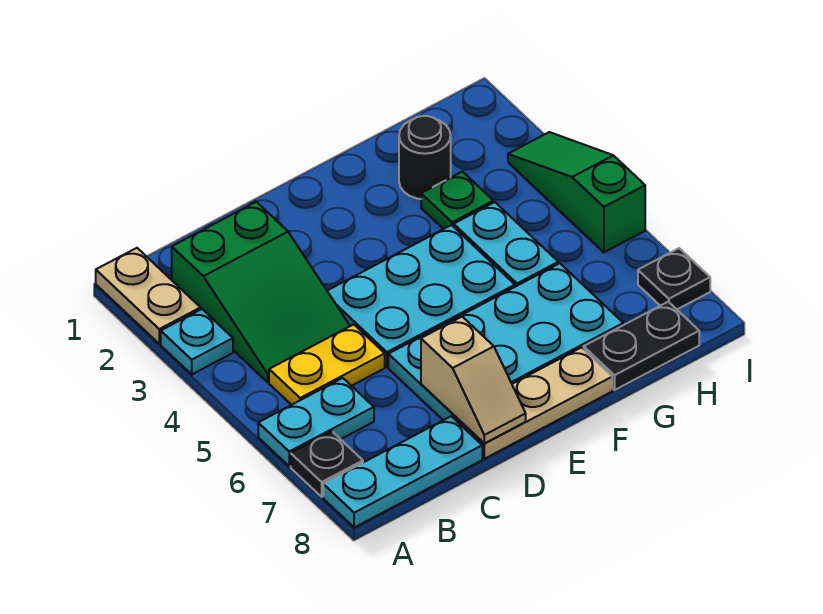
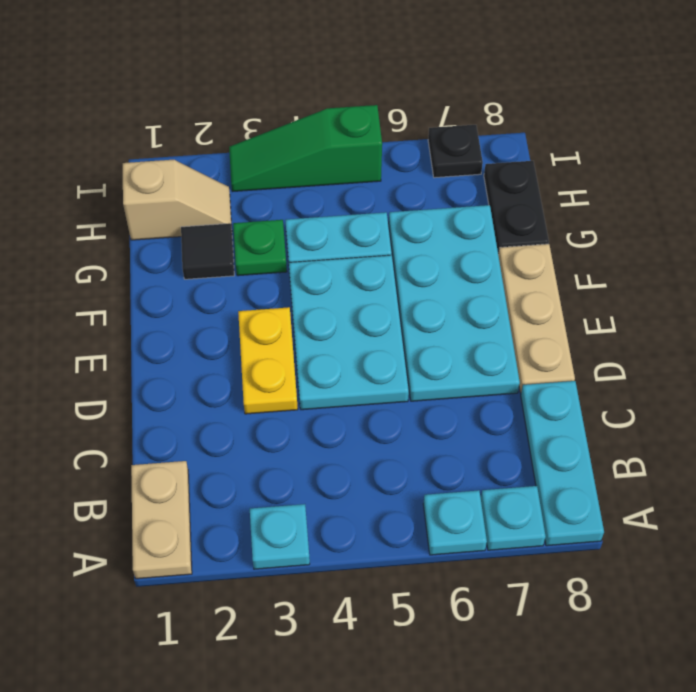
tan 1x2 plate [96,248,201,344] -> tan 1x2 plate turned to [131,461,192,579]
cyan 1x2 plate [258,378,374,466] -> cyan 1x1 plate [423,490,487,555]
black 1x1 plate [291,432,363,497] -> cyan 1x1 plate [481,486,546,550]
green 2x3 slope [172,202,350,382] -> none
yellow 1x2 plate [269,324,385,405] -> yellow 1x2 plate moved to [238,307,298,414]
tan 1x2 slope [421,317,526,443] -> tan 1x2 slope moved to [123,160,232,240]
black 1x1 round brick [399,116,451,199] -> black 1x1 tile [181,223,234,279]

